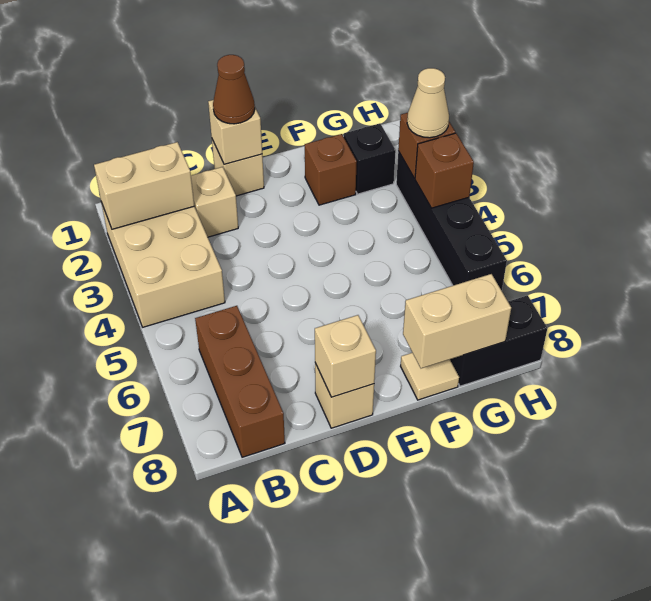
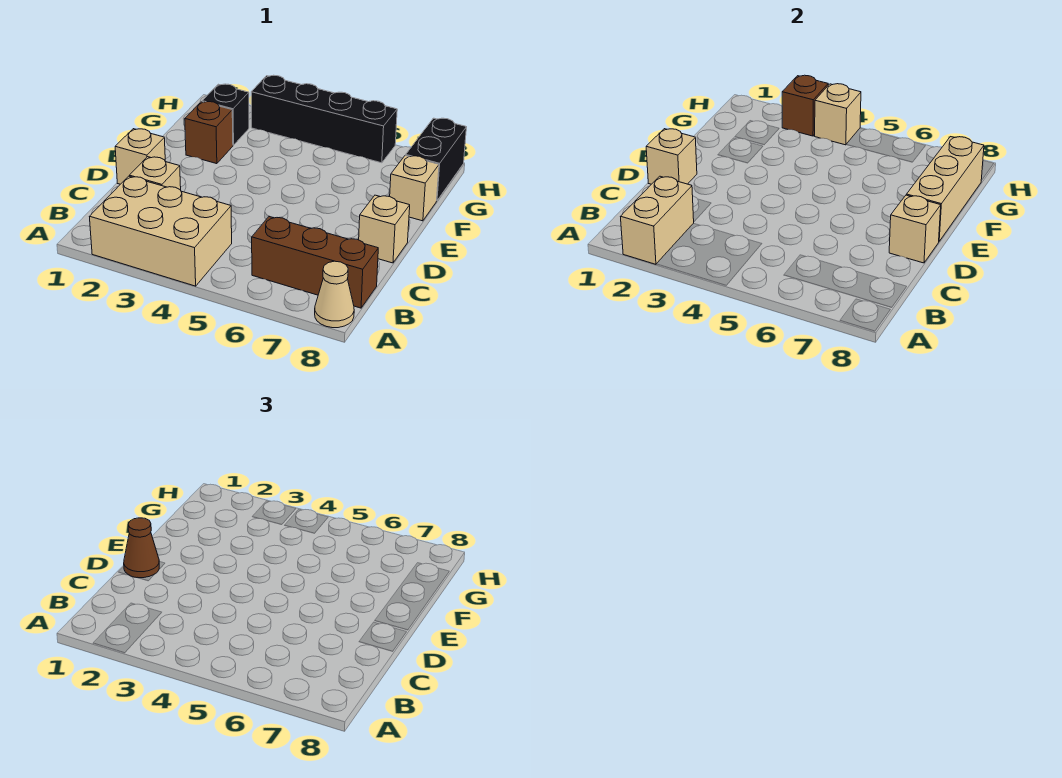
tan 1x1 tile [401,353,459,400] -> tan 1x1 brick [390,155,439,221]
tan 1x2 brick [403,274,511,368] -> tan 1x3 brick [907,137,984,241]
tan 1x1 cone [407,68,449,138] -> tan 1x1 cone moved to [315,261,354,328]
brown 1x1 brick [415,133,474,208] -> tan 1x1 brick [815,84,861,145]

